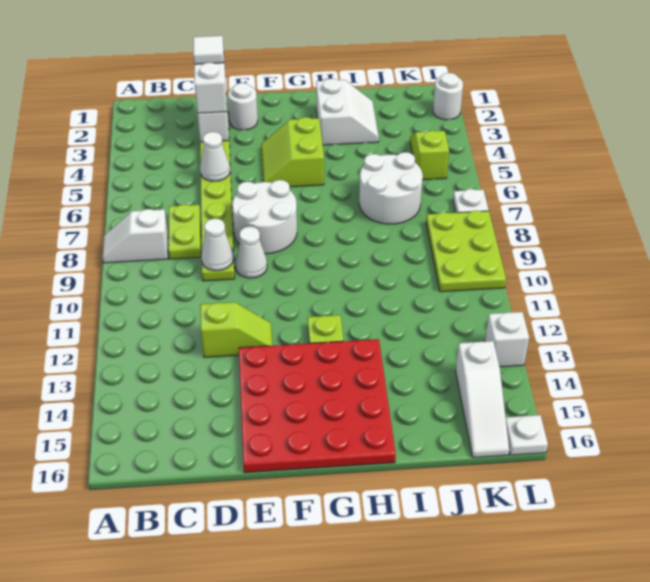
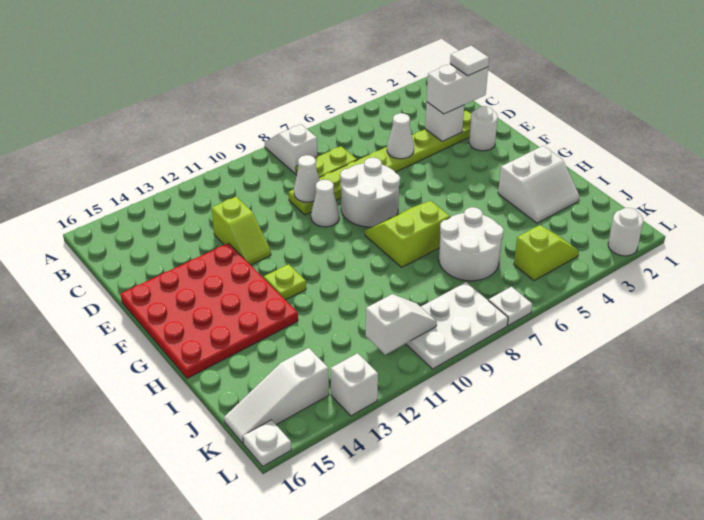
lime 2x2 slope [261,117,324,187] -> lime 2x2 slope moved to [365,201,450,267]
lime 2x3 plate [426,211,506,292] -> white 2x3 plate [406,282,508,369]
none -> white 1x2 slope [366,294,437,355]

